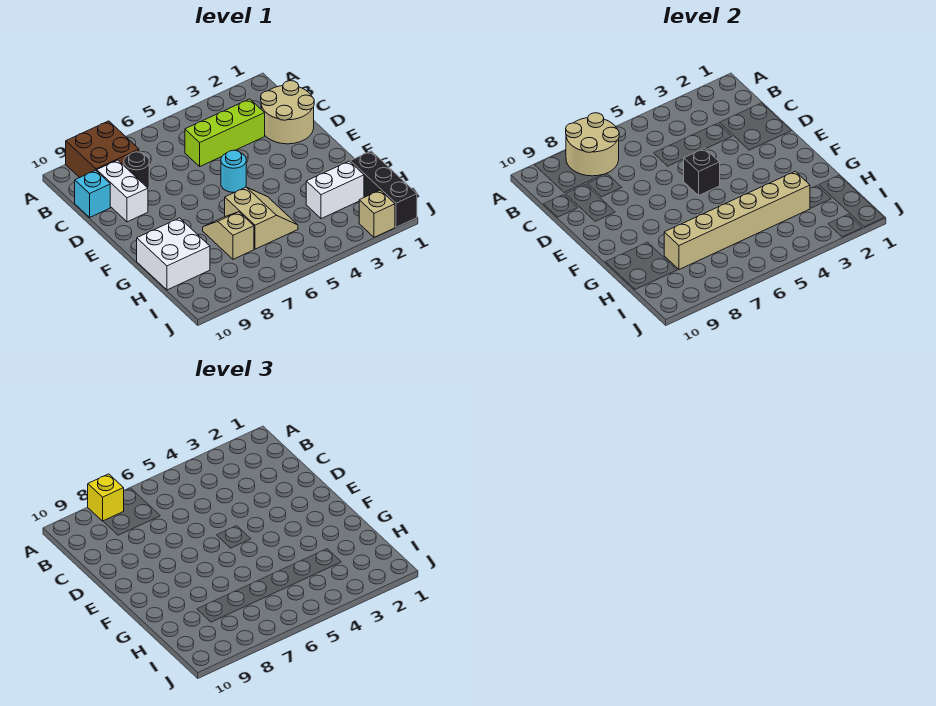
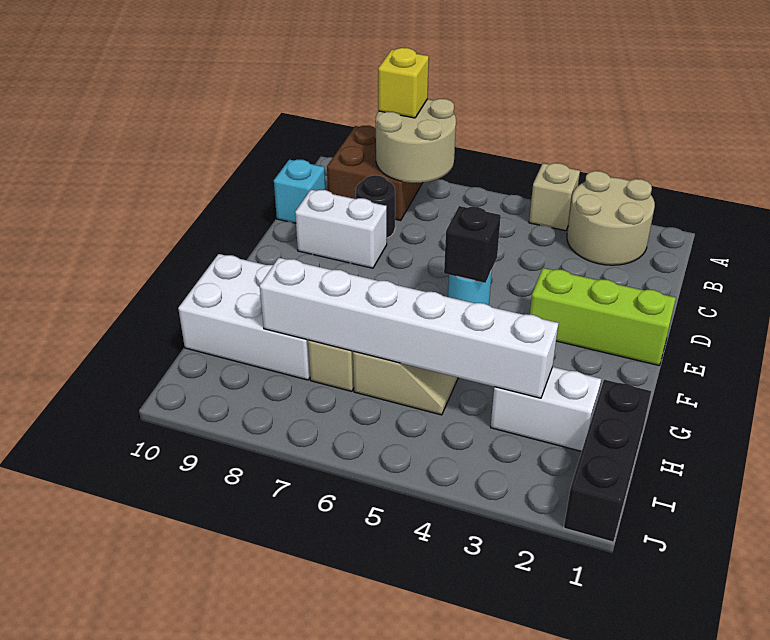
tan 2x2 round brick [261,81,314,144] -> tan 2x2 round brick moved to [567,171,655,265]
lime 1x3 brick [185,99,265,166] -> lime 1x3 brick moved to [530,268,676,365]
white 1x2 brick [97,160,148,222] -> white 1x2 brick turned to [295,190,387,268]
white 2x2 brick [137,218,210,290] -> white 2x3 brick [178,254,310,380]
tan 1x6 brick [664,171,810,270] -> white 1x6 brick [260,258,559,398]
tan 1x1 brick [359,190,395,237] -> tan 1x1 brick moved to [529,163,580,231]

